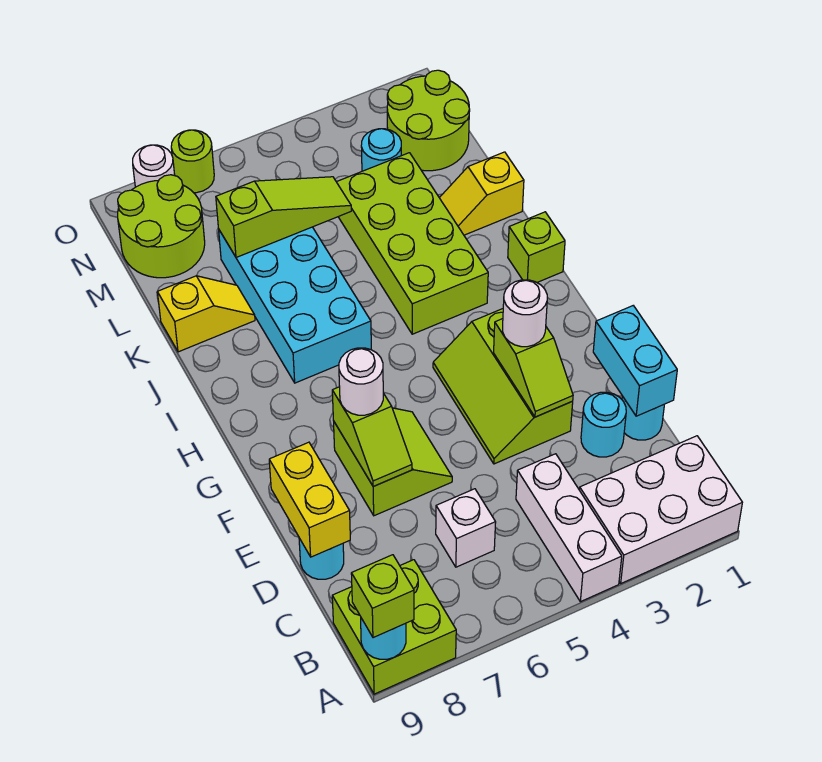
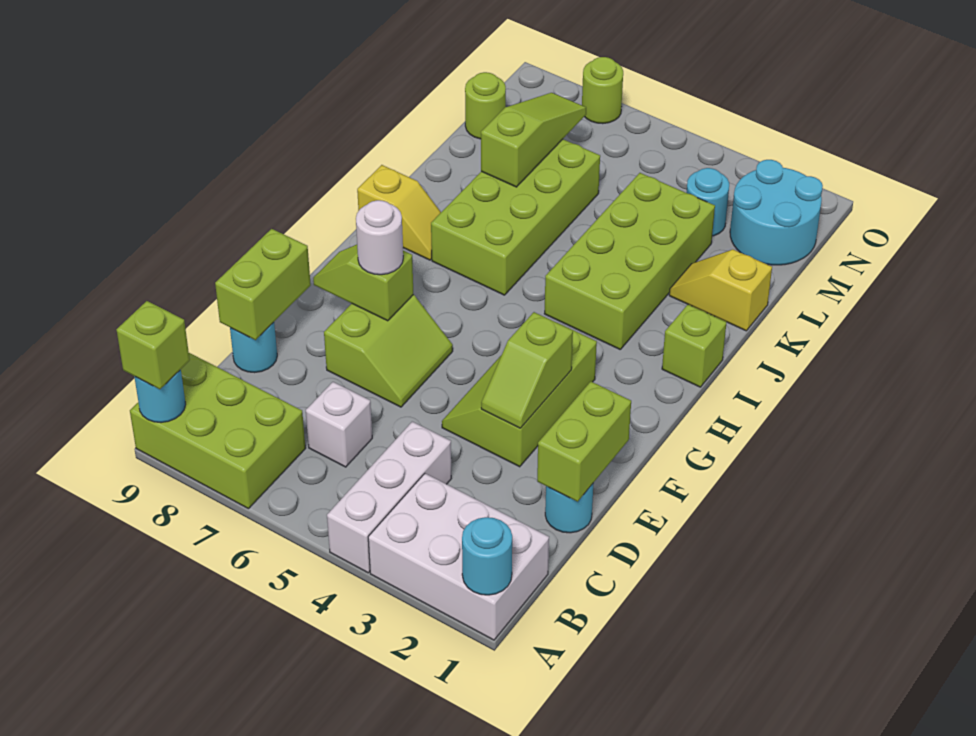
lime 2x2 brick [332,560,456,694] -> lime 2x3 brick [130,353,306,509]
cyan 1x2 brick [593,306,677,416] -> lime 1x2 brick [537,382,631,502]
cyan 1x1 round brick [581,392,626,457] -> cyan 1x1 round brick moved to [462,517,512,595]
yellow 1x2 brick [269,442,350,557] -> lime 1x2 brick [215,229,311,340]
lime 1x2 slope [332,387,412,487] -> lime 1x2 slope turned to [313,245,413,321]
white 1x1 round brick [503,280,547,347] -> none
cyan 2x4 brick [219,227,371,383] -> lime 2x4 brick [431,139,600,295]
yellow 1x2 slope [157,276,255,352] -> yellow 1x2 slope moved to [357,165,441,260]
lime 1x3 slope [216,177,351,257] -> lime 1x3 slope turned to [481,93,586,187]
lime 2x2 round brick [387,70,470,171] -> cyan 2x2 round brick [730,160,823,265]
lime 2x2 round brick [118,175,205,278] -> lime 1x1 round brick [465,72,506,139]
white 1x1 round brick [133,145,175,187] -> none

